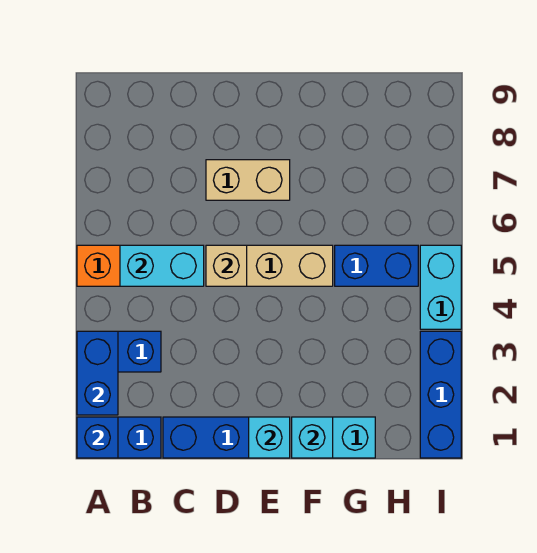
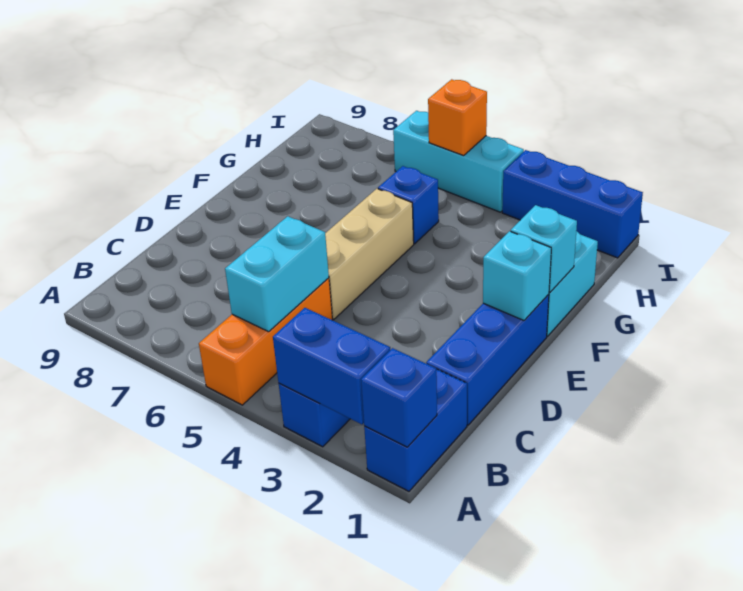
tan 1x1 brick [206,245,247,286] -> none
tan 1x2 brick [206,160,290,200] -> none
blue 1x2 brick [335,245,418,286] -> blue 1x1 brick [378,166,439,244]
cyan 1x2 brick [420,245,461,329] -> cyan 1x3 brick [393,111,524,212]
none -> orange 1x1 brick [428,79,487,156]

